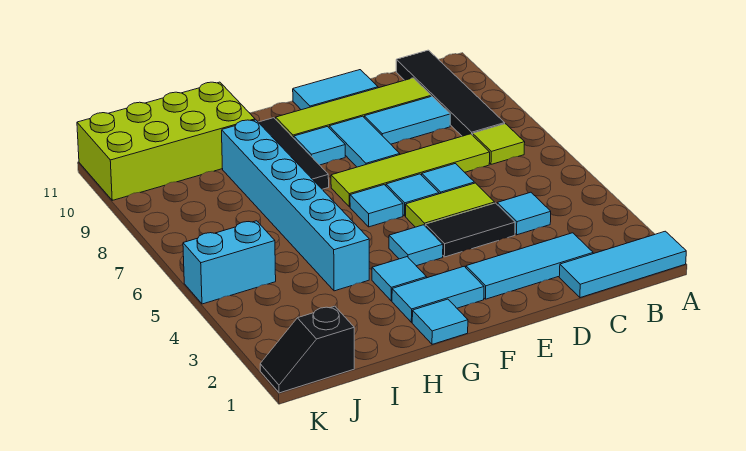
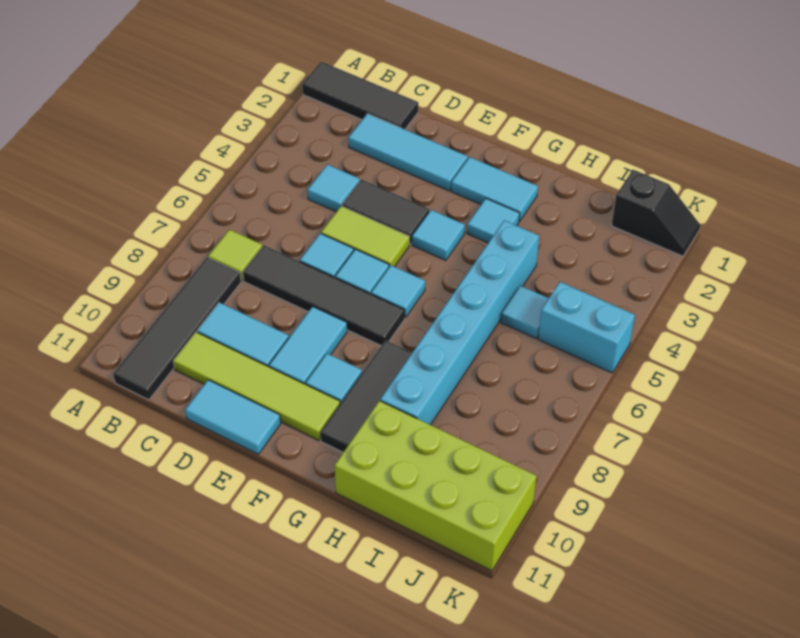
cyan 1x3 tile [559,231,686,298] -> black 1x3 tile [302,62,418,129]
lime 1x4 tile [331,134,490,207] -> black 1x4 tile [243,245,405,346]
cyan 1x1 tile [412,299,468,344] -> cyan 1x1 tile moved to [501,286,549,338]

